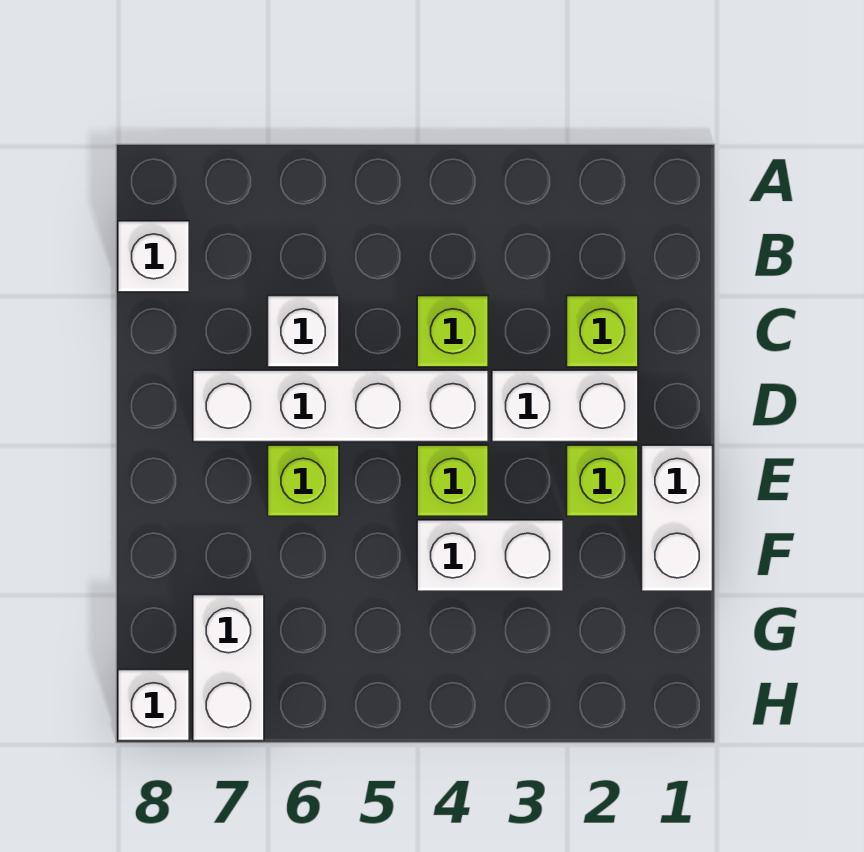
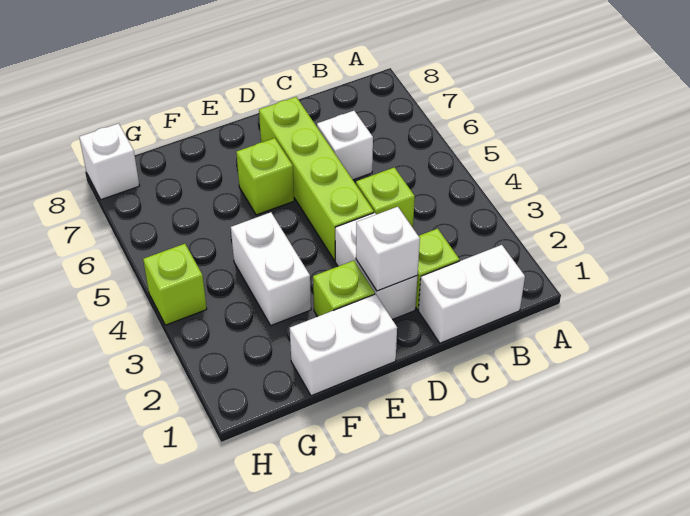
white 1x1 brick [118,221,189,292] -> white 1x1 brick moved to [356,207,420,291]
white 1x4 brick [193,370,488,442] -> lime 1x4 brick [259,97,374,261]
lime 1x1 brick [417,445,488,516] -> lime 1x1 brick moved to [143,244,207,325]
white 1x2 brick [193,595,264,741] -> white 1x2 brick moved to [418,245,525,343]

